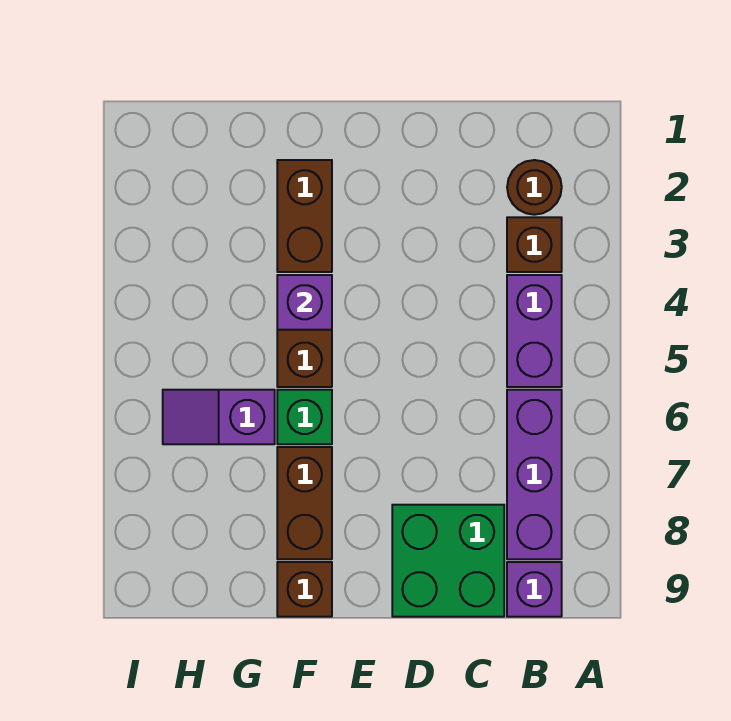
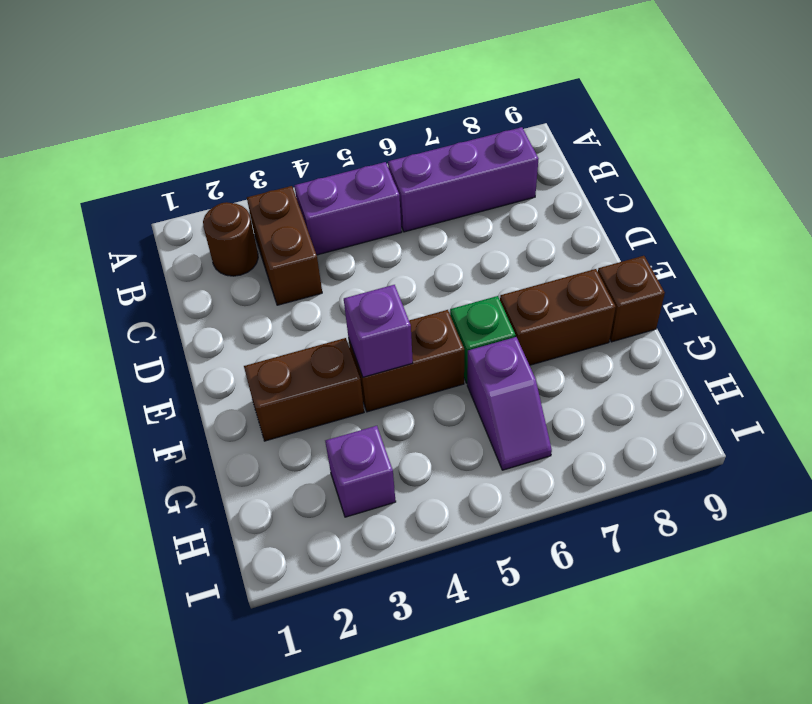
brown 1x1 brick [507,217,562,272] -> brown 1x2 brick [247,186,322,305]
purple 1x1 brick [507,562,562,617] -> purple 1x1 brick moved to [325,426,396,517]
green 2x2 brick [392,505,504,617] -> none

